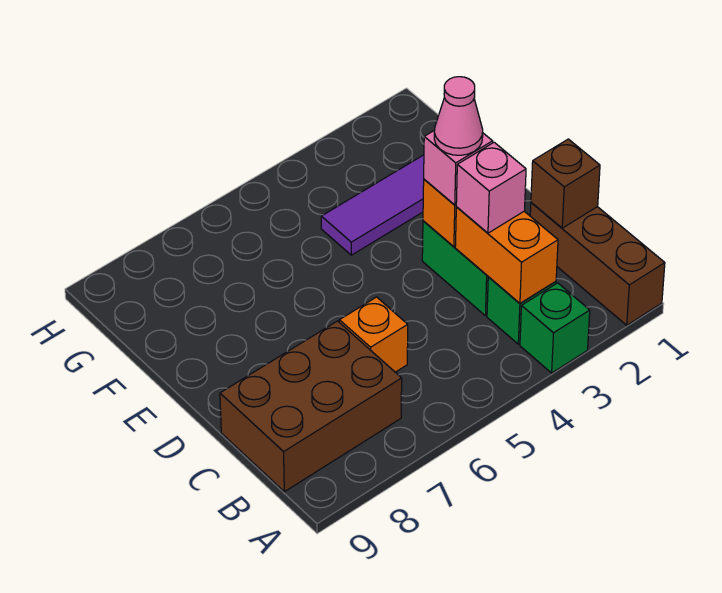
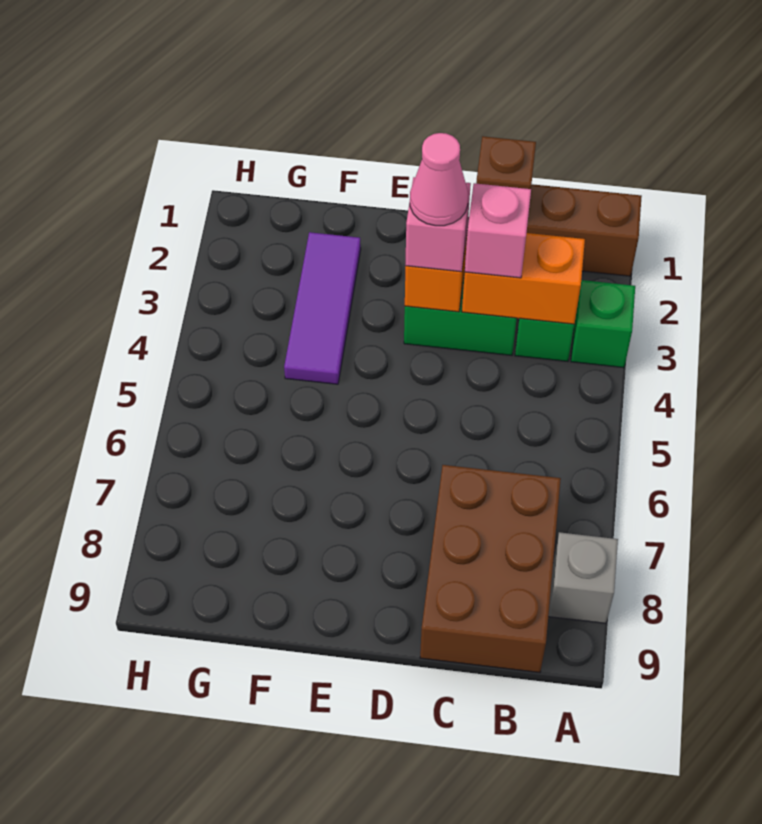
none -> grey 1x1 brick [548,532,618,623]
orange 1x1 brick [339,297,408,372] -> none

